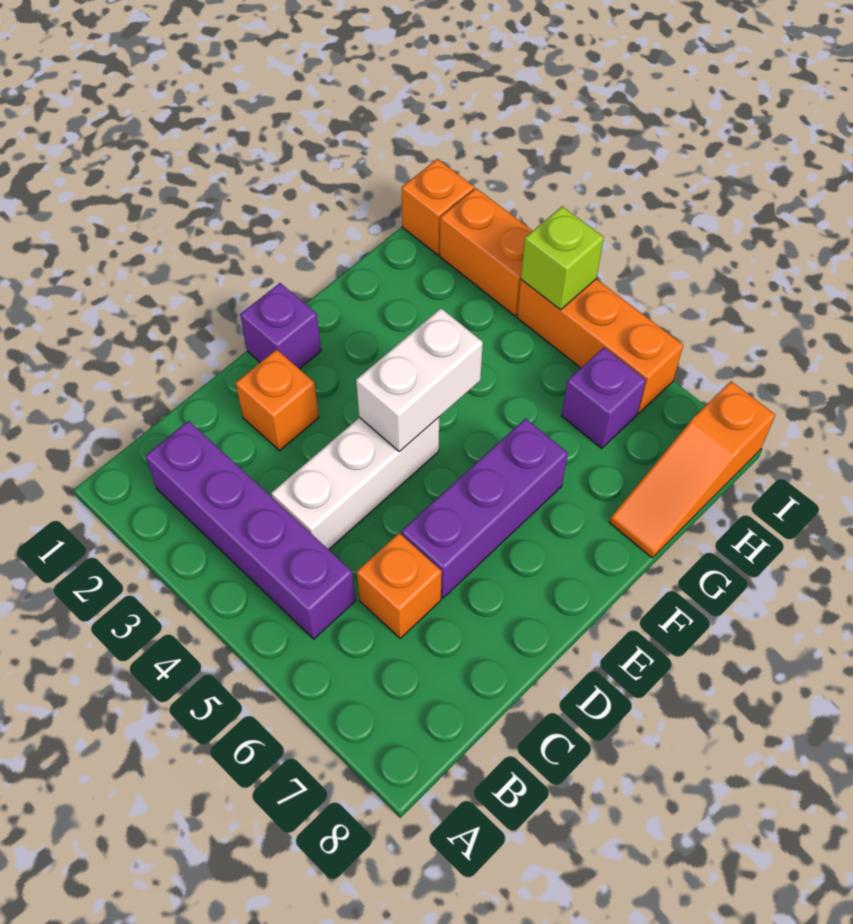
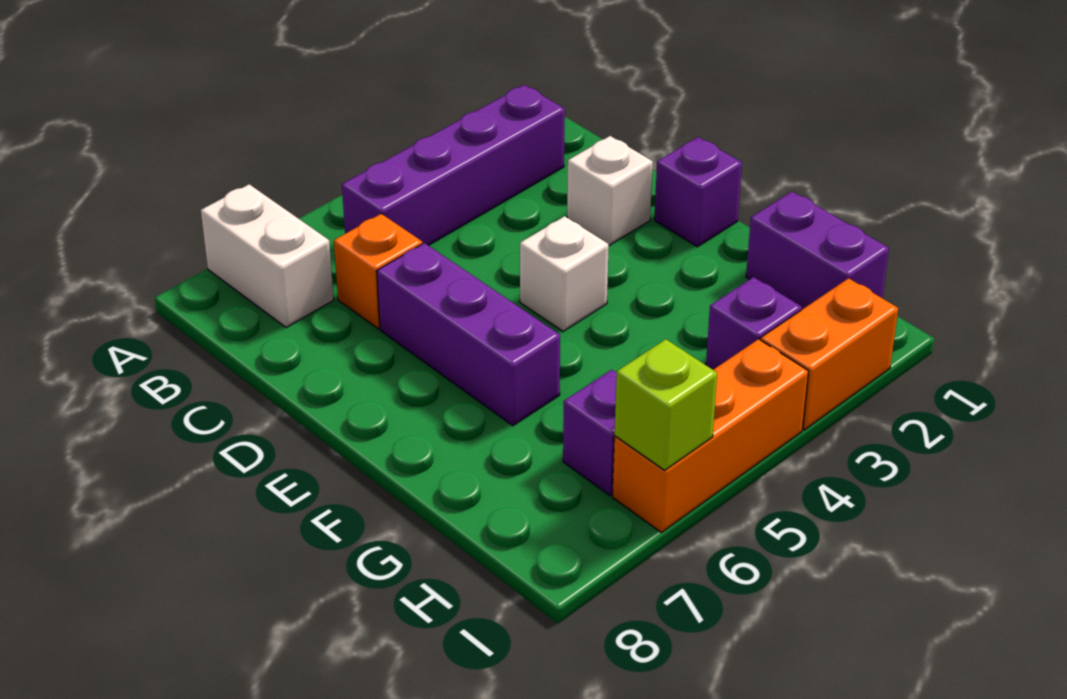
white 1x3 brick [271,417,439,550] -> white 1x1 brick [520,216,609,331]
orange 1x1 brick [236,350,319,451] -> white 1x1 brick [567,136,653,245]
white 1x2 brick [356,308,483,452] -> white 1x2 brick moved to [201,184,334,327]
none -> purple 1x2 brick [746,192,889,309]
orange 1x3 slope [610,381,775,558] -> none
none -> purple 1x1 brick [706,277,802,370]
orange 1x1 brick [402,159,474,255] -> none
lime 1x1 brick [521,206,604,310] -> lime 1x1 brick moved to [615,339,717,470]

